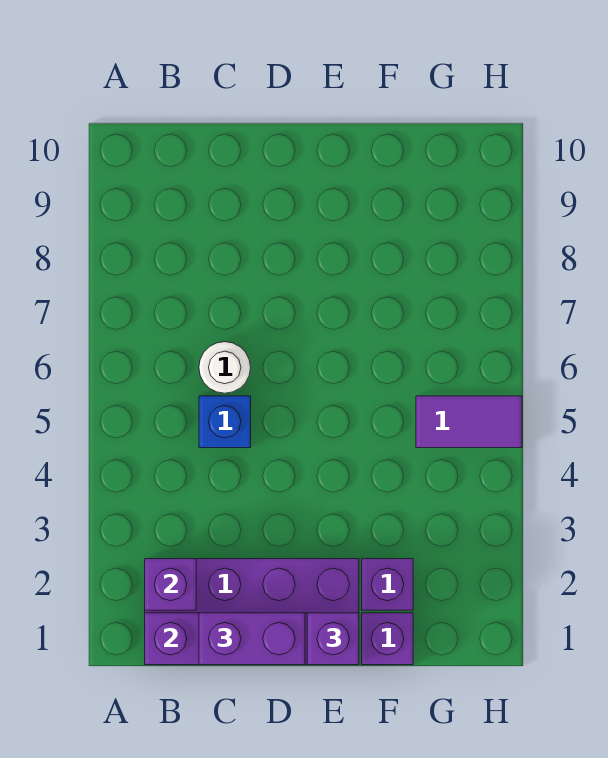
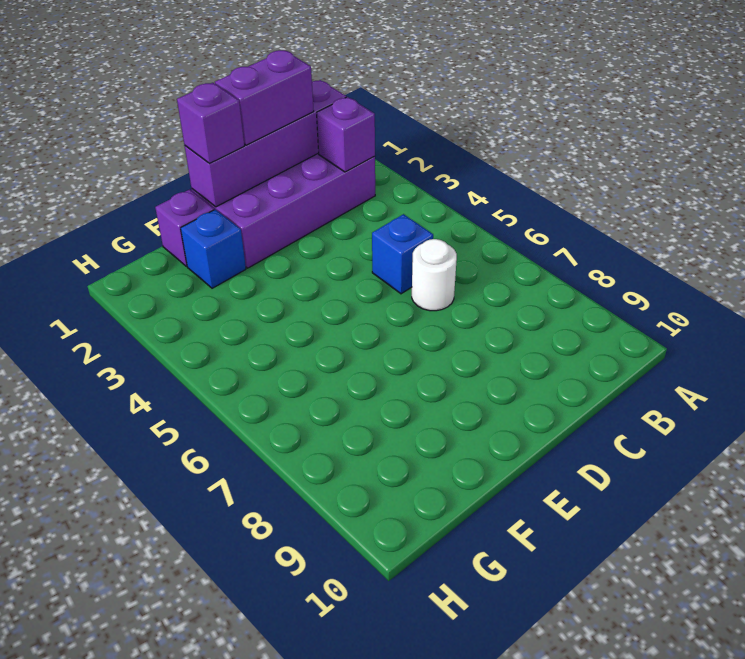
purple 1x1 brick [362,559,413,610] -> blue 1x1 brick [181,209,246,288]
purple 1x2 tile [416,396,522,448] -> none

